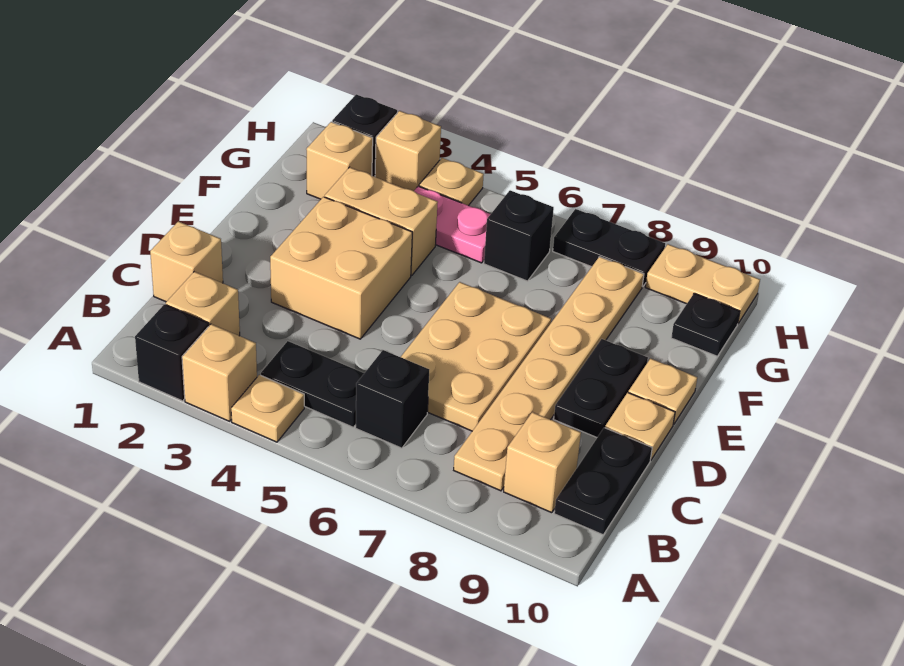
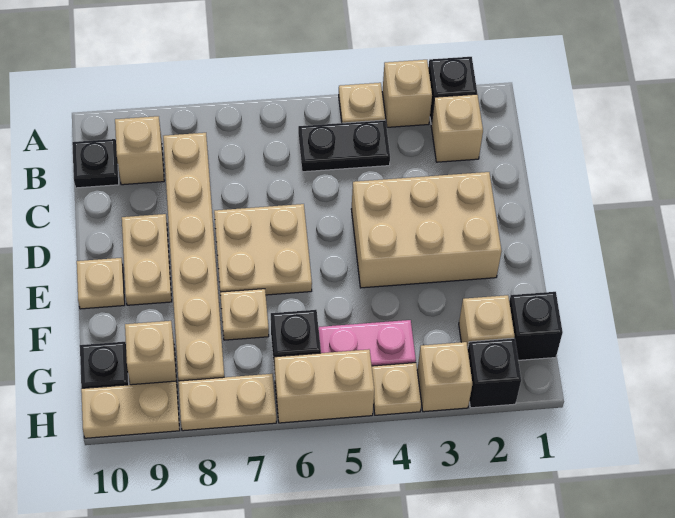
black 1x1 brick [356,350,429,448] -> black 1x1 brick moved to [509,292,563,360]
black 1x2 plate [554,428,652,535] -> black 1x1 plate [72,139,119,188]
tan 1x1 brick [150,221,223,302] -> tan 1x1 brick moved to [125,321,177,385]
tan 2x3 plate [401,282,551,431] -> tan 2x2 plate [214,204,312,295]
tan 2x2 brick [270,197,412,339] -> tan 2x3 brick [351,172,502,288]
black 1x2 plate [554,339,648,437] -> tan 1x2 plate [122,214,172,305]
tan 1x1 plate [605,393,675,460] -> tan 1x1 plate moved to [220,289,269,340]
tan 1x2 brick [325,167,438,275] -> tan 1x2 brick moved to [275,349,374,423]
black 1x2 plate [553,209,665,287] -> tan 1x2 plate [178,374,276,431]

